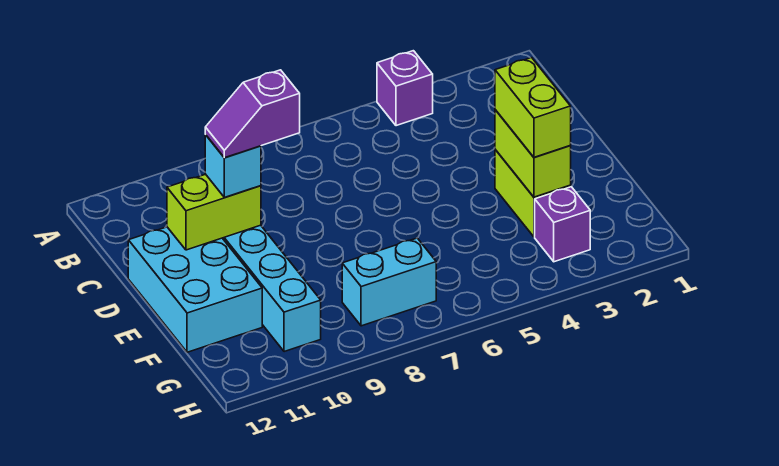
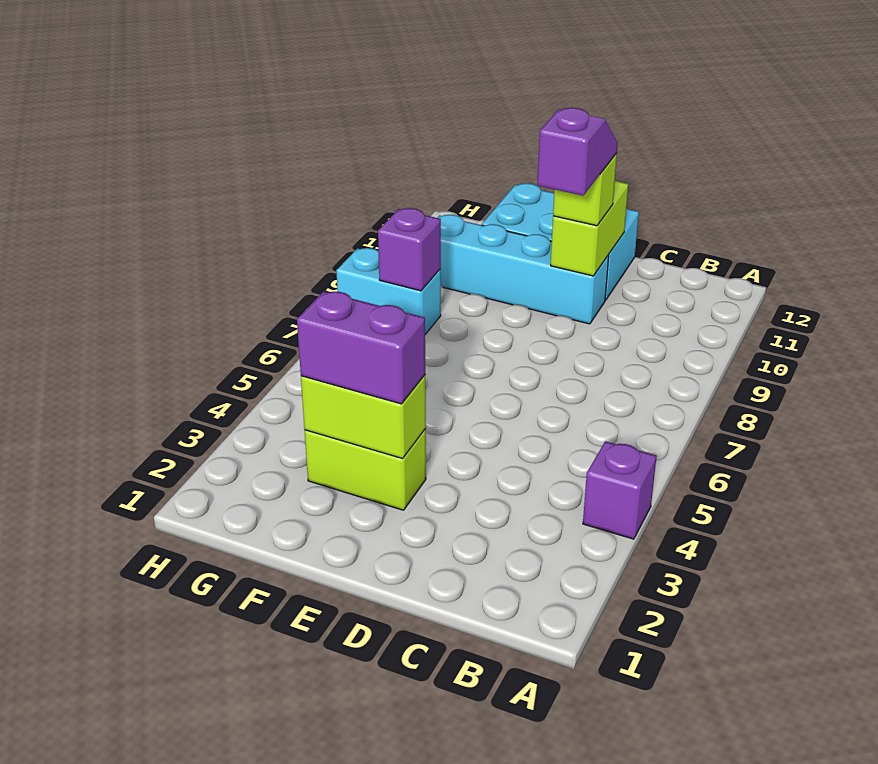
cyan 1x1 brick [205,135,261,197] -> lime 1x1 brick [553,153,617,226]
lime 1x2 brick [495,58,571,157] -> purple 1x2 brick [297,291,425,404]
purple 1x1 brick [535,187,590,262] -> purple 1x1 brick moved to [378,208,441,291]
cyan 1x2 brick [342,238,436,326] -> cyan 1x2 brick turned to [336,248,441,334]

